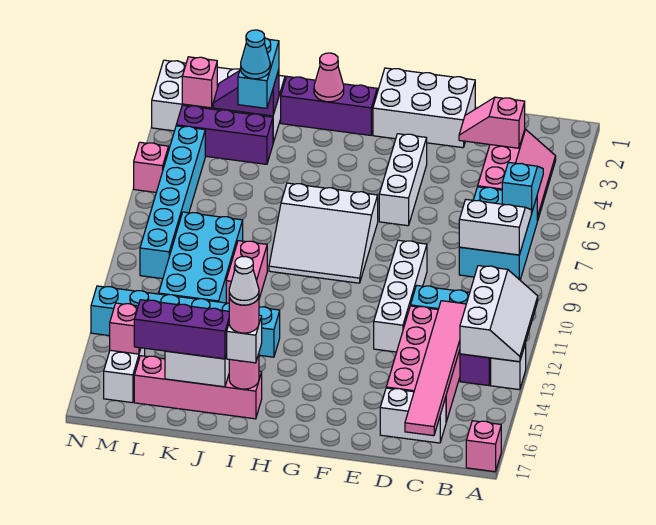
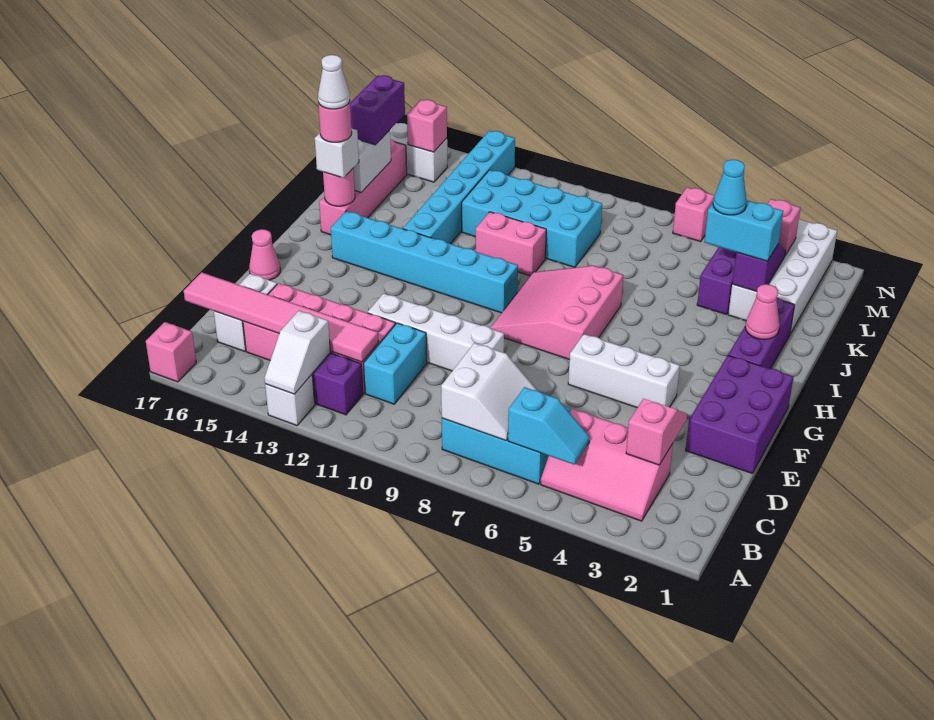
white 2x3 slope [460,266,538,362] -> white 1x2 slope [264,311,331,394]
white 2x3 brick [373,68,475,148] -> purple 2x3 brick [686,356,794,473]
none -> pink 1x1 cone [249,229,280,280]
white 3x3 slope [269,183,378,283] -> pink 3x3 slope [491,266,623,360]
purple 1x3 brick [134,300,229,359] -> purple 1x2 brick [350,75,405,145]
cyan 1x6 brick [140,126,205,279] -> cyan 1x6 brick moved to [331,211,518,313]

